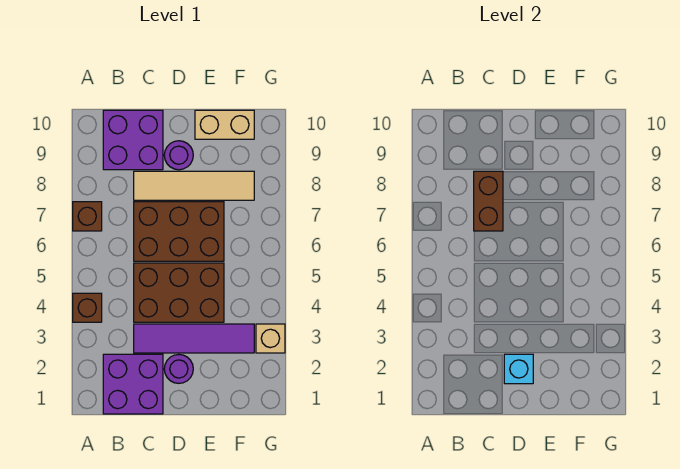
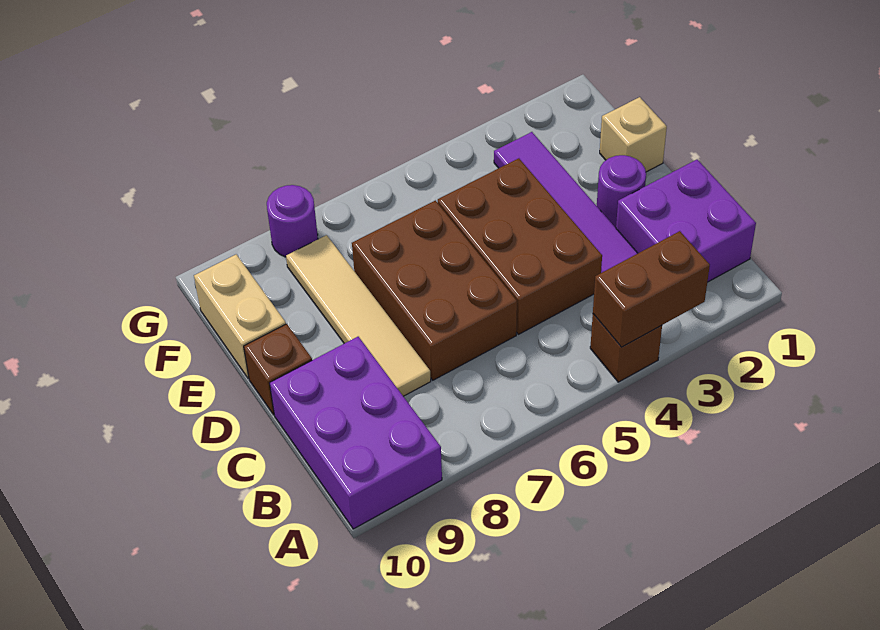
brown 1x1 brick [73,202,102,231] -> brown 1x1 brick moved to [244,324,312,415]
purple 2x2 brick [103,110,163,170] -> purple 2x3 brick [270,337,442,529]
brown 1x2 brick [474,171,503,231] -> brown 1x2 brick moved to [593,231,710,347]
cyan 1x1 brick [504,354,533,384] -> none
purple 1x1 round brick [164,141,193,170] -> purple 1x1 round brick moved to [267,185,318,257]
tan 1x1 brick [256,324,285,353] -> tan 1x1 brick moved to [600,97,667,172]

